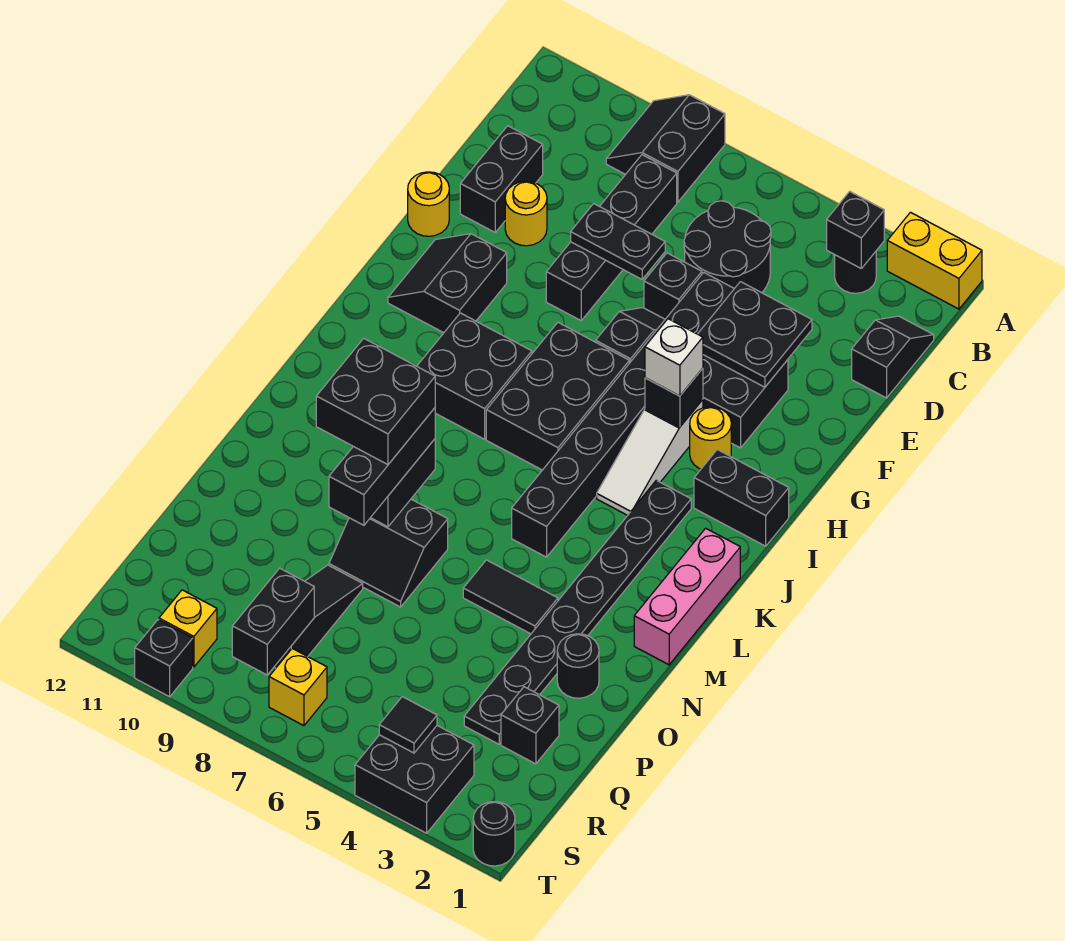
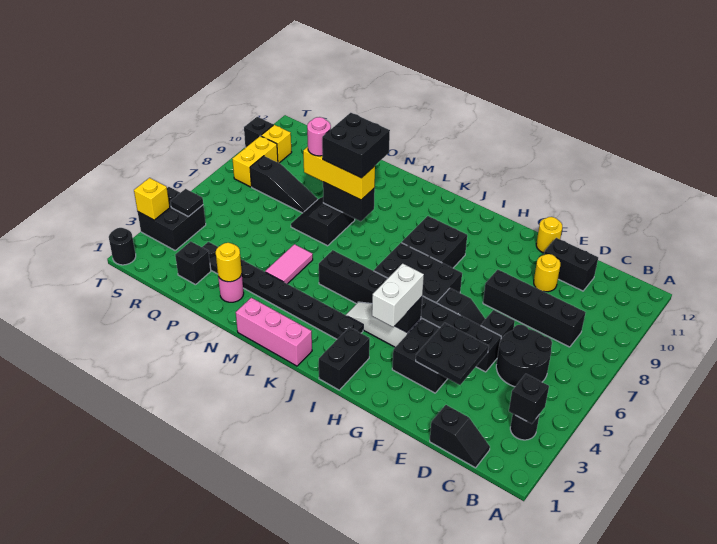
yellow 1x2 brick [887,212,982,309] -> yellow 1x2 brick moved to [233,136,278,187]
black 2x2 slope [606,95,725,202] -> none
black 1x2 plate [571,204,665,279] -> none
black 2x2 slope [388,234,507,333] -> none
yellow 1x1 round brick [690,407,731,469] -> yellow 1x1 round brick moved to [216,243,242,282]
white 1x1 brick [645,319,703,396] -> white 1x2 brick [372,263,424,327]
black 1x3 brick [329,408,435,525] -> yellow 1x3 brick [303,147,375,200]
black 1x2 tile [463,560,558,634] -> pink 1x2 tile [265,244,313,284]
black 1x1 round brick [557,634,599,698] -> pink 1x1 round brick [218,274,244,302]
none -> pink 1x1 round brick [307,117,331,156]
black 1x2 brick [232,568,314,675] -> none
yellow 1x1 brick [269,649,327,726] -> yellow 1x1 brick moved to [134,178,170,220]

